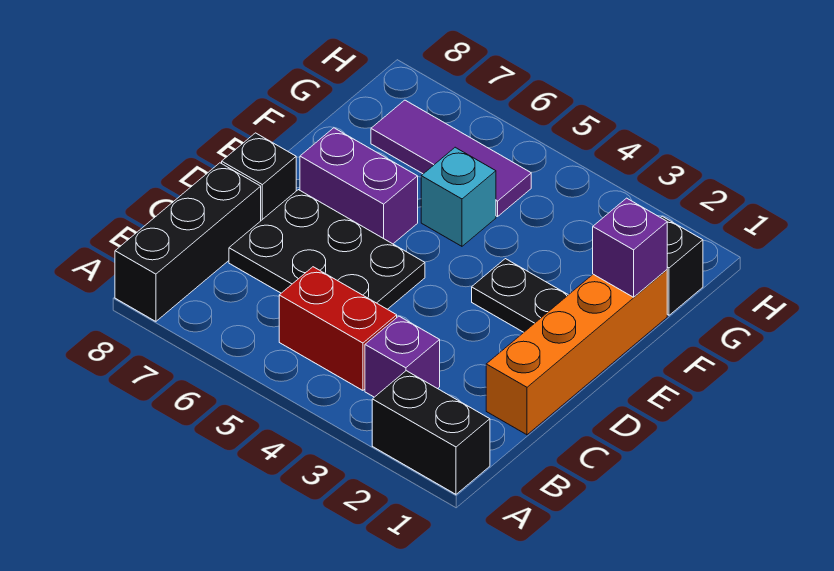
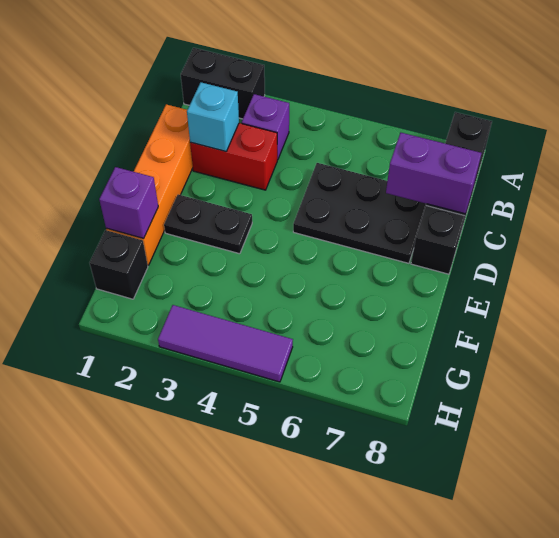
red 1x2 brick [279,267,397,390] -> red 1x2 brick moved to [190,123,277,190]
purple 1x2 brick [300,128,418,244] -> purple 1x2 brick moved to [386,133,482,214]
cyan 1x1 brick [421,147,496,246] -> cyan 1x1 brick moved to [187,82,239,151]
purple 1x3 tile [371,100,531,217] -> purple 1x3 tile moved to [158,305,293,382]

